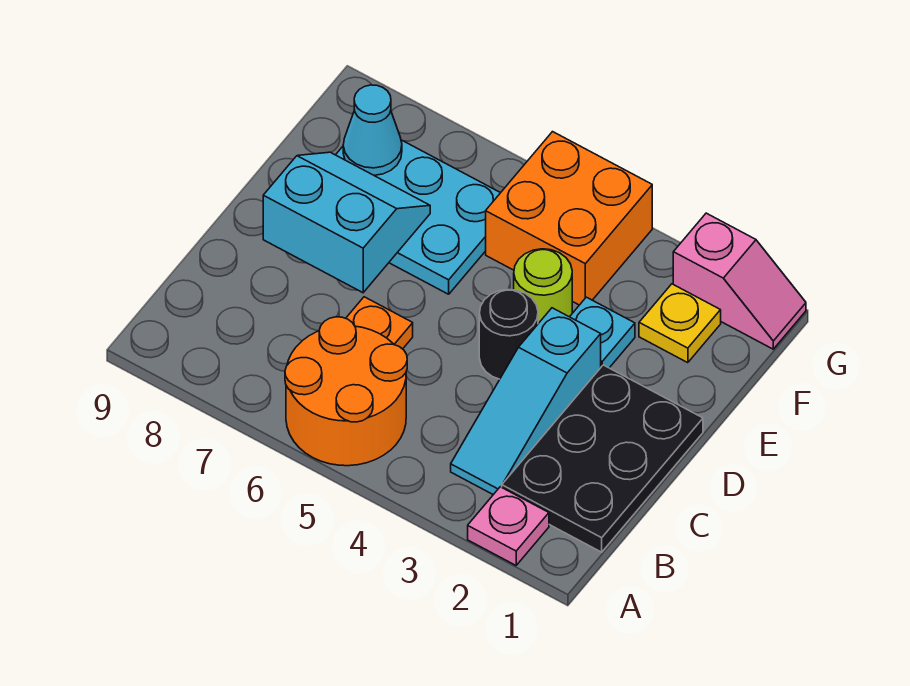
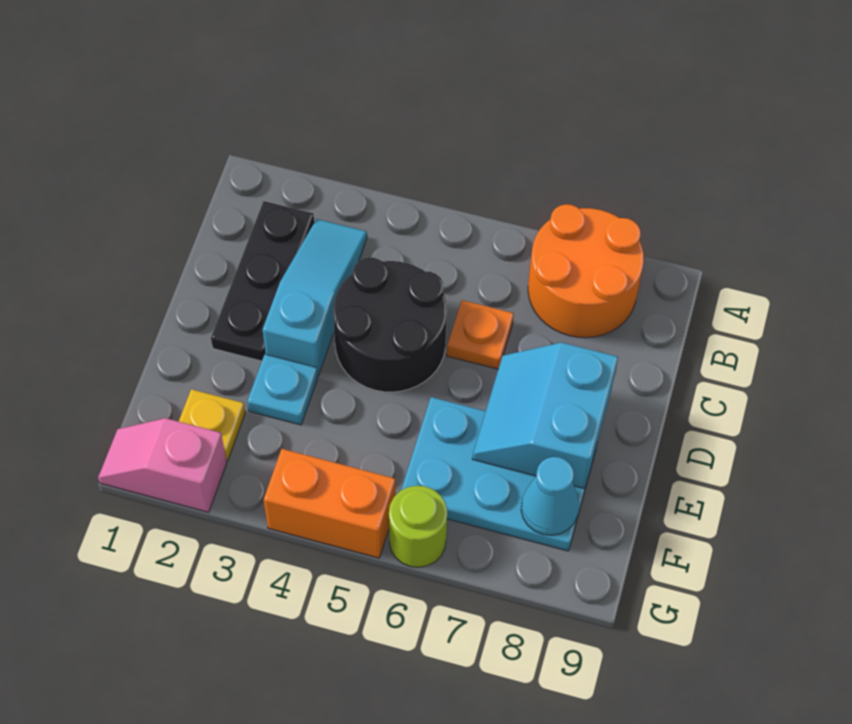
pink 1x1 plate [468,487,549,565] -> none
orange 2x2 round brick [285,317,407,466] -> orange 2x2 round brick moved to [528,204,644,338]
black 2x3 plate [502,365,703,552] -> black 1x3 plate [211,201,314,361]
black 1x1 round brick [479,289,538,379] -> black 2x2 round brick [333,257,447,392]
cyan 2x2 slope [263,152,430,293] -> cyan 2x2 slope turned to [473,343,618,489]
lime 1x1 round brick [514,249,572,324] -> lime 1x1 round brick moved to [389,486,447,567]
orange 2x2 brick [486,132,652,305] -> orange 1x2 brick [264,449,395,558]

